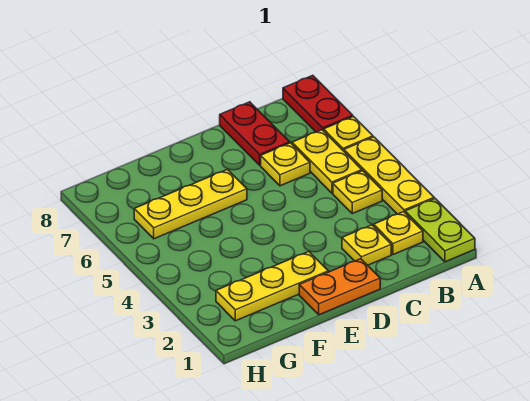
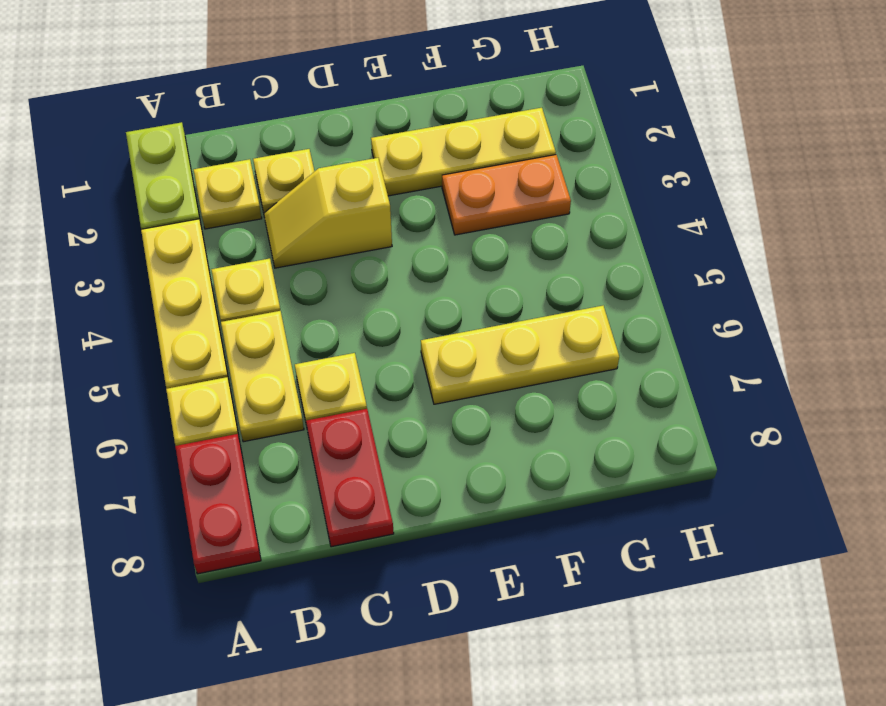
none -> yellow 1x2 slope [264,158,392,268]
orange 1x2 plate [299,259,380,315] -> orange 1x2 plate moved to [442,155,571,235]

